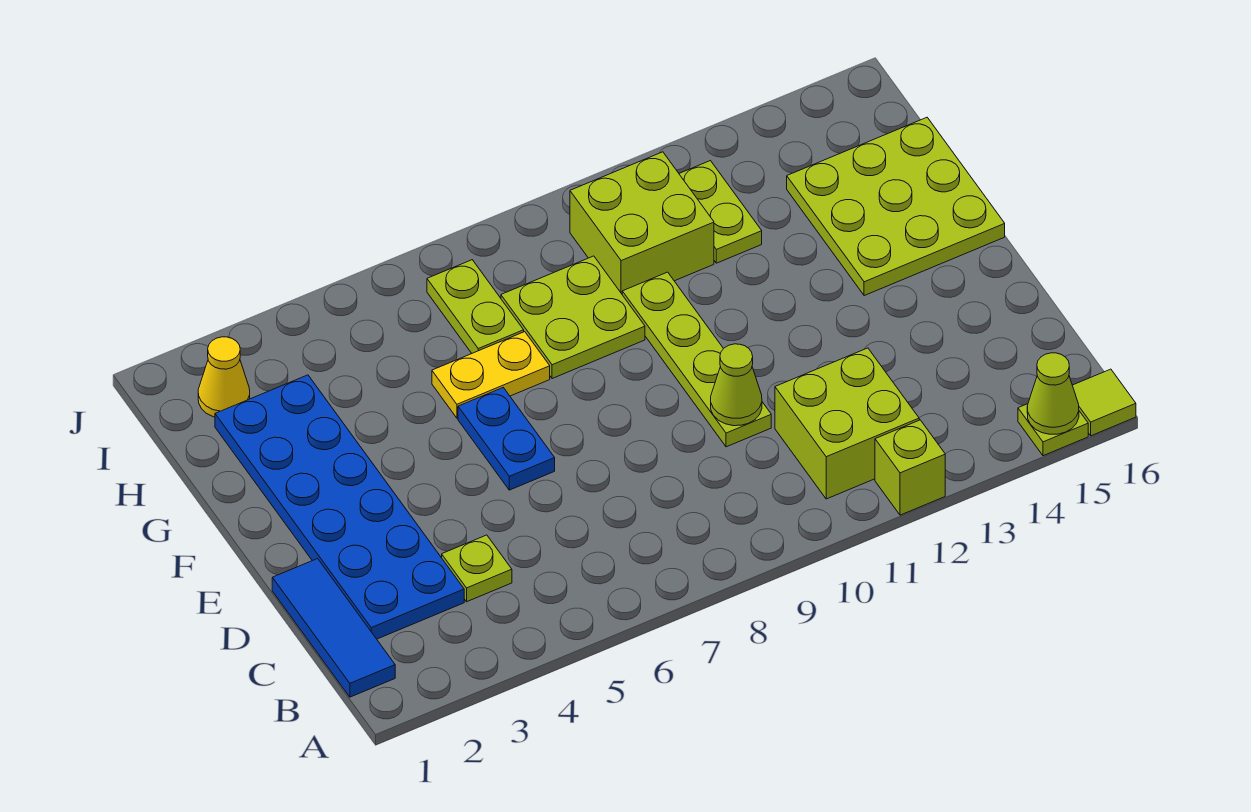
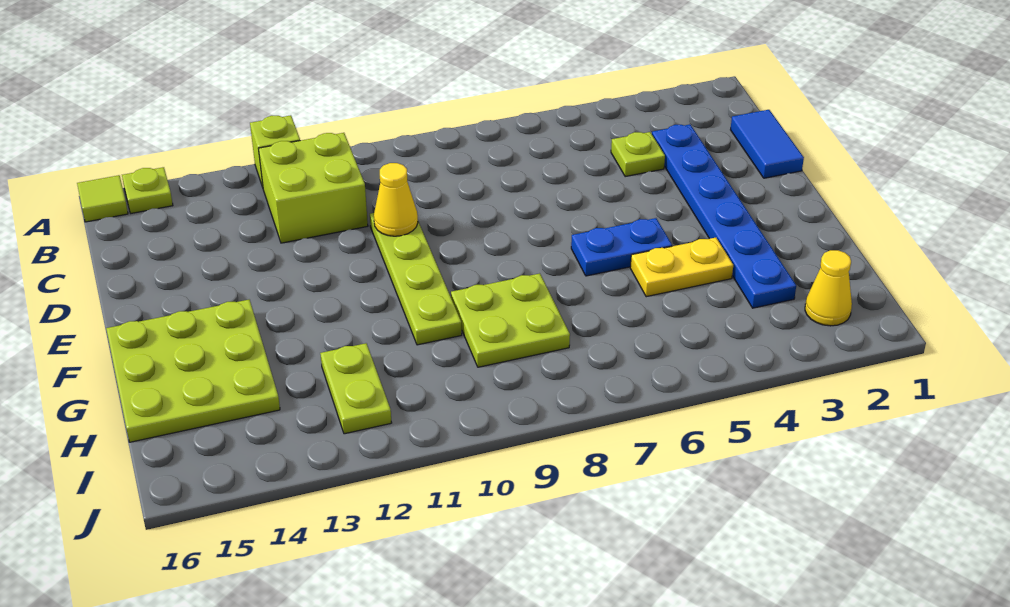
lime 1x1 cone [1027,353,1079,434] -> none
blue 1x3 tile [272,559,395,697] -> blue 1x2 tile [731,110,804,178]
blue 2x6 plate [215,375,464,639] -> blue 1x6 plate [652,124,796,308]
lime 1x1 cone [711,344,762,426] -> yellow 1x1 cone [374,163,418,236]
blue 1x2 plate [458,388,555,490] -> blue 1x2 plate turned to [571,218,672,276]
yellow 1x2 plate [432,332,550,418] -> yellow 1x2 plate moved to [630,238,733,297]
lime 1x2 plate [427,260,524,353] -> none
lime 2x2 brick [570,152,714,294] -> none

